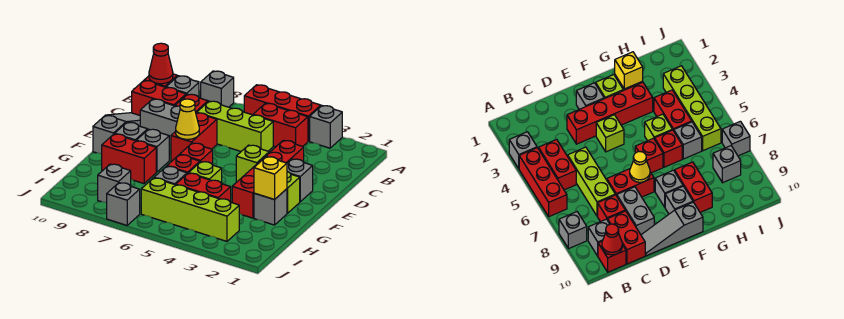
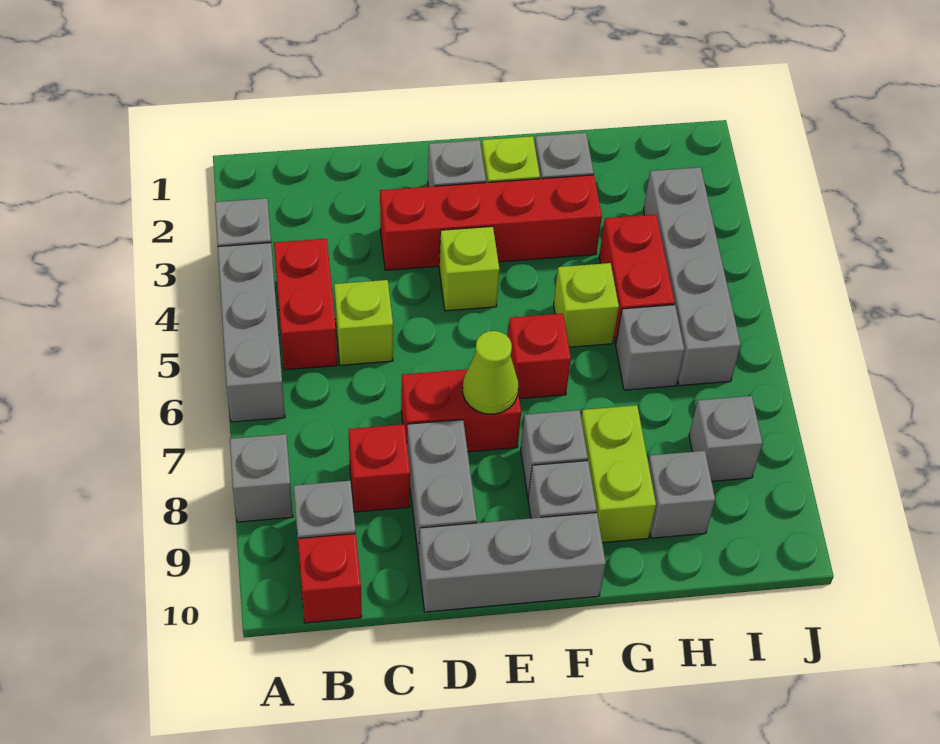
red 1x3 brick [244,85,321,141] -> grey 1x3 brick [218,243,285,422]
red 1x1 cone [149,43,173,84] -> none
lime 1x3 brick [197,101,273,151] -> lime 1x1 brick [334,280,393,365]
red 1x2 brick [132,81,186,115] -> none
grey 1x3 slope [93,113,140,154] -> grey 1x3 brick [419,513,606,612]
yellow 1x1 cone [176,99,199,139] -> lime 1x1 cone [463,331,518,414]
yellow 1x1 brick [254,157,287,200] -> none
red 1x1 brick [167,155,200,174] -> none
red 1x2 brick [102,134,156,184] -> lime 1x2 brick [581,405,656,543]
lime 1x4 brick [141,178,239,241] -> grey 1x4 brick [643,167,741,386]
grey 1x1 brick [107,183,140,225] -> grey 1x1 brick moved to [648,451,715,538]

